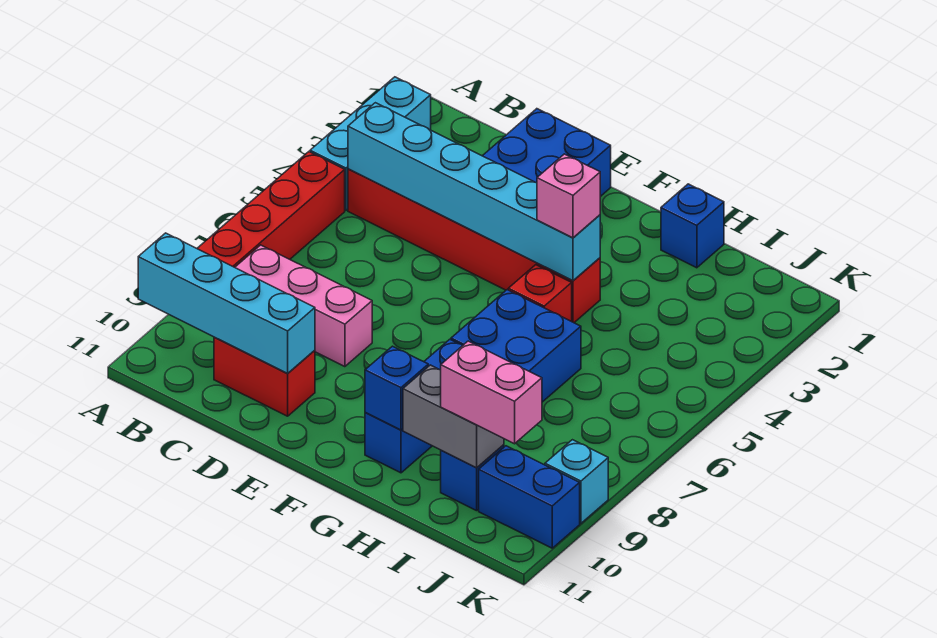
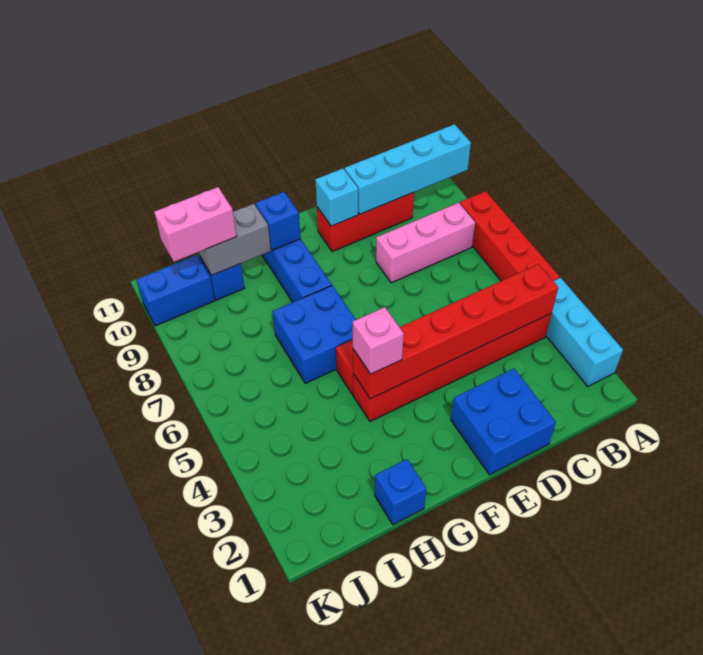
cyan 1x6 brick [348,103,600,281] -> red 1x6 brick [353,264,558,399]
red 1x2 brick [214,337,315,416] -> red 1x3 brick [317,192,414,252]
cyan 1x1 brick [545,440,608,523] -> cyan 1x1 brick moved to [315,168,358,226]

